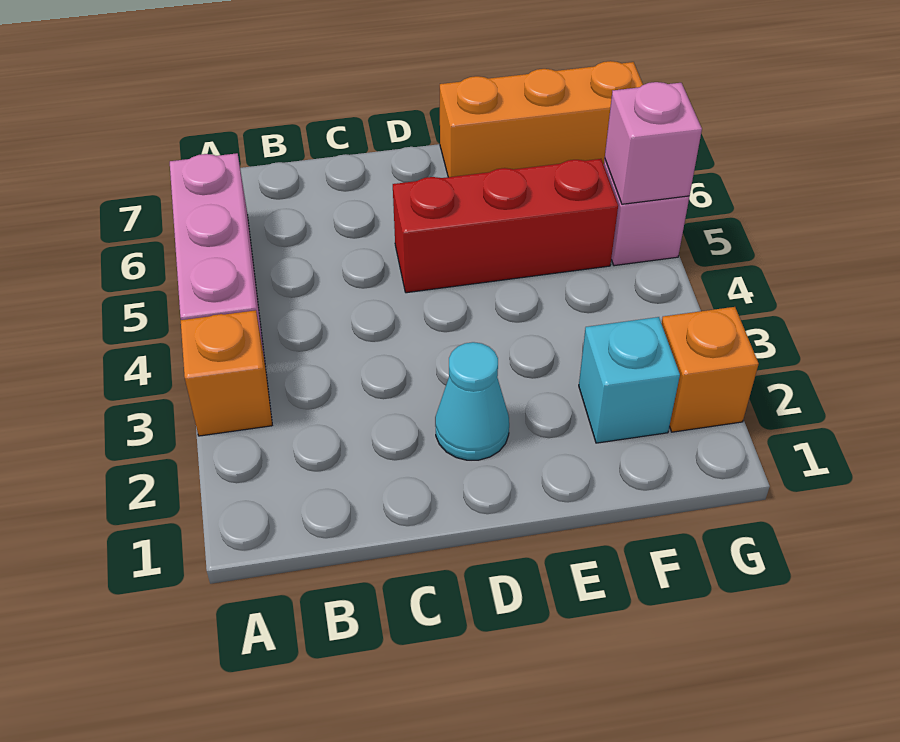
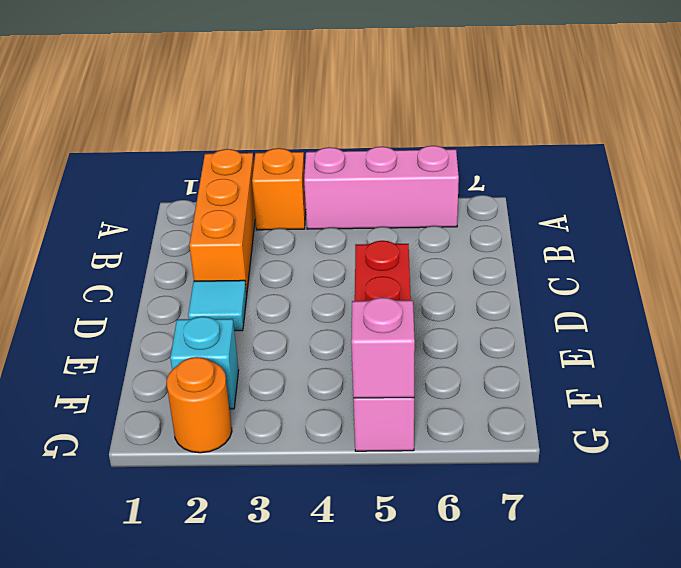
cyan 1x1 cone [435,342,509,460] -> cyan 1x1 tile [188,280,247,331]
orange 1x3 brick [440,61,643,177] -> orange 1x3 brick moved to [189,149,255,295]
orange 1x1 brick [661,307,759,432] -> orange 1x1 round brick [167,357,232,453]

